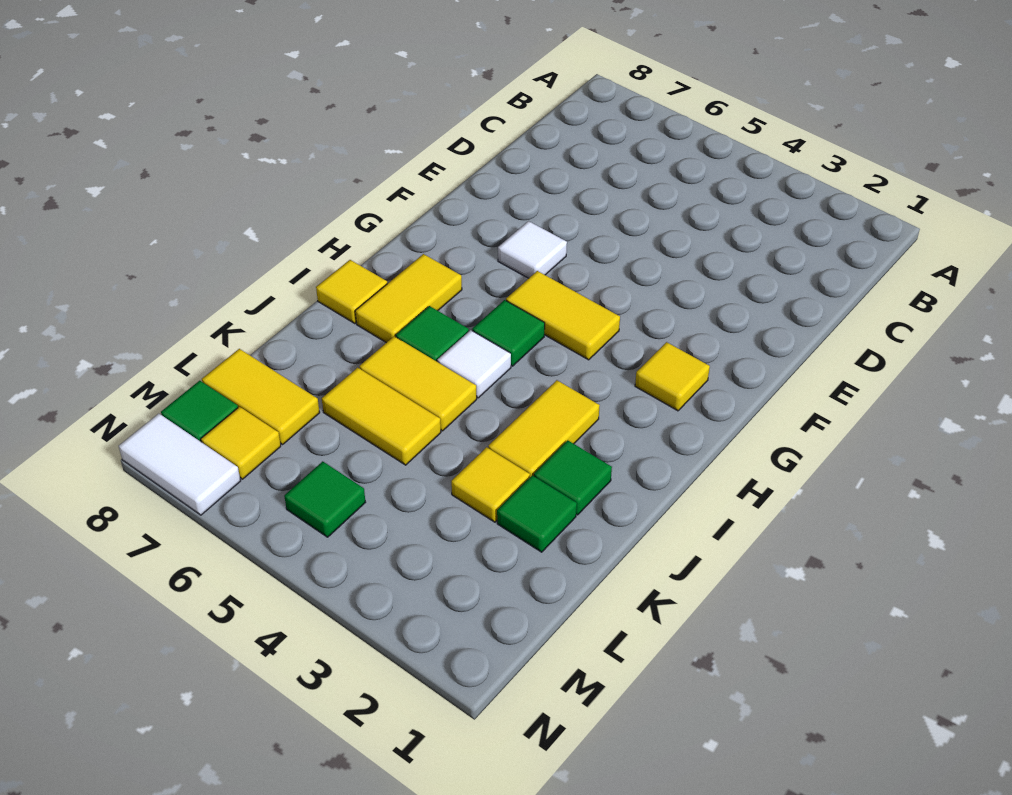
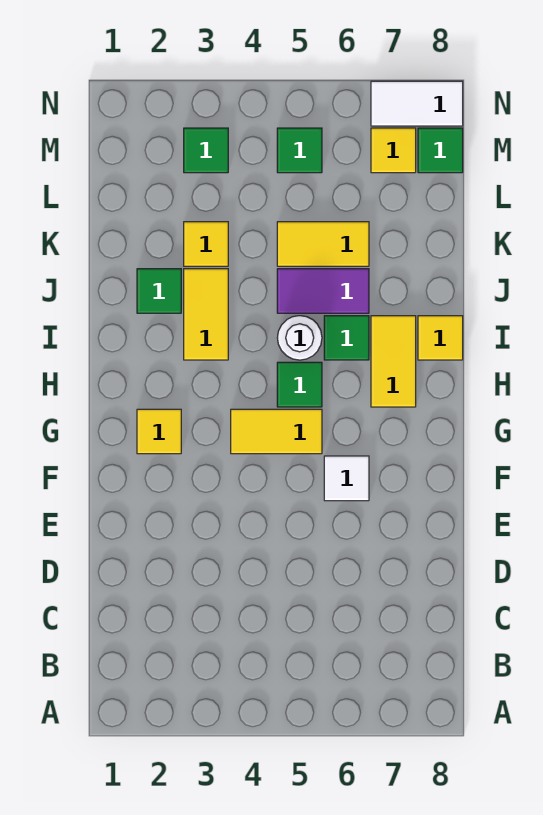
white 1x1 tile [437,330,511,398] -> white 1x1 round brick [277,316,322,360]
yellow 1x2 tile [359,336,477,431] -> purple 1x2 tile [277,269,369,313]
green 1x1 tile [497,475,577,552] -> green 1x1 tile moved to [184,128,228,173]
yellow 1x2 tile [202,349,320,444] -> none

